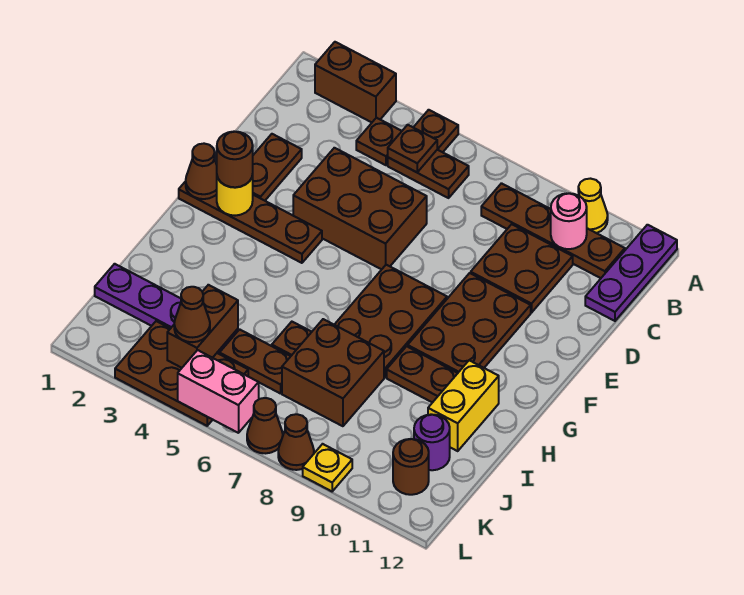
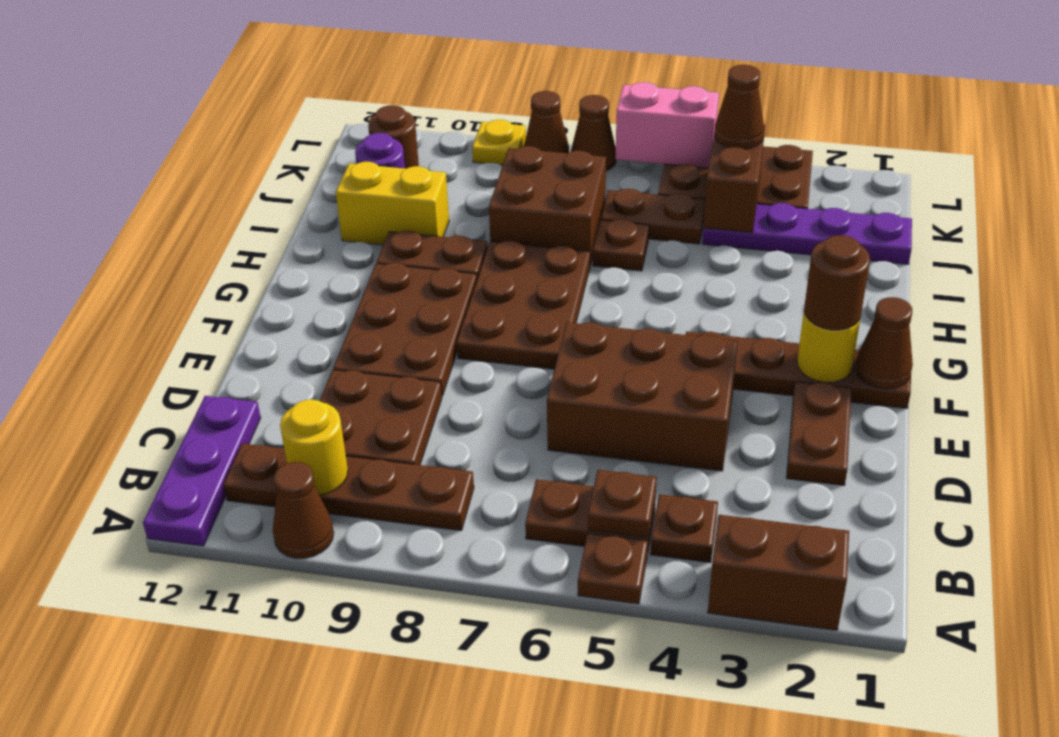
yellow 1x1 cone [578,179,608,233] -> brown 1x1 cone [273,462,334,558]
pink 1x1 round brick [551,193,587,249] -> yellow 1x1 round brick [280,400,348,495]
yellow 1x2 brick [428,360,499,451] -> yellow 1x2 brick turned to [336,162,449,245]

